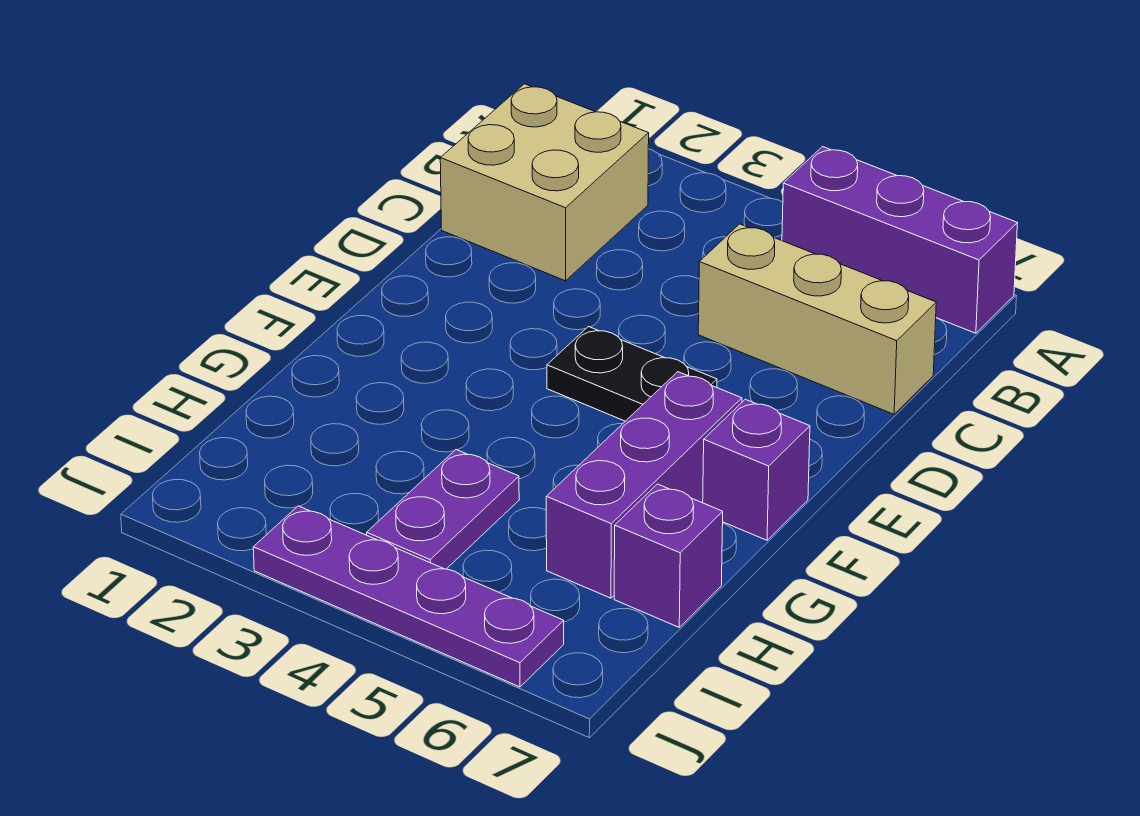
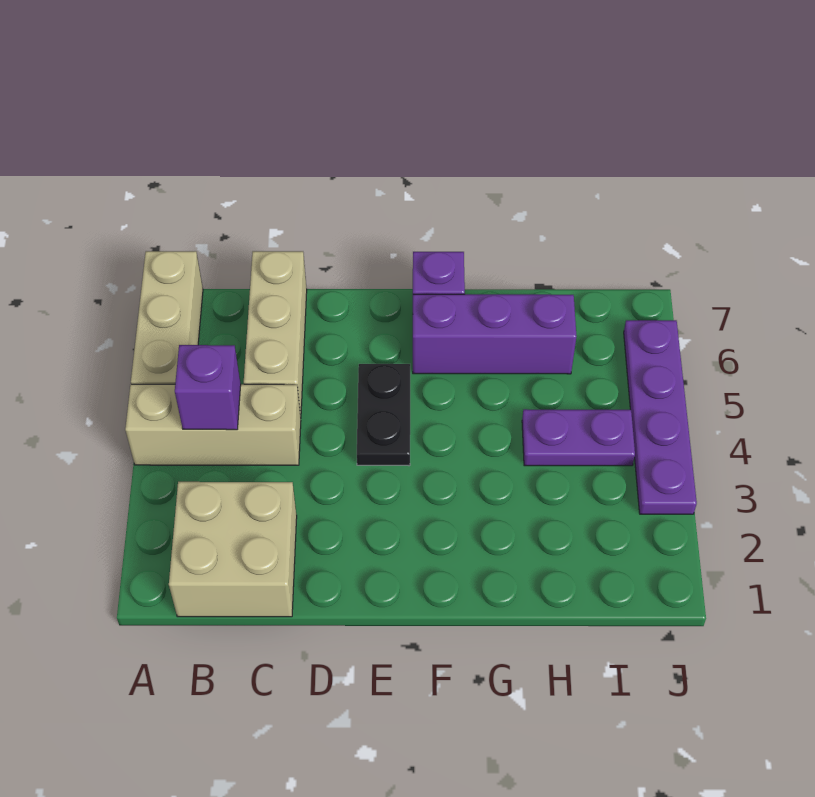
none -> tan 1x3 brick [125,384,301,465]
purple 1x3 brick [782,147,1017,333] -> tan 1x3 brick [131,251,203,384]
purple 1x1 brick [614,484,723,627] -> purple 1x1 brick moved to [175,345,241,430]

